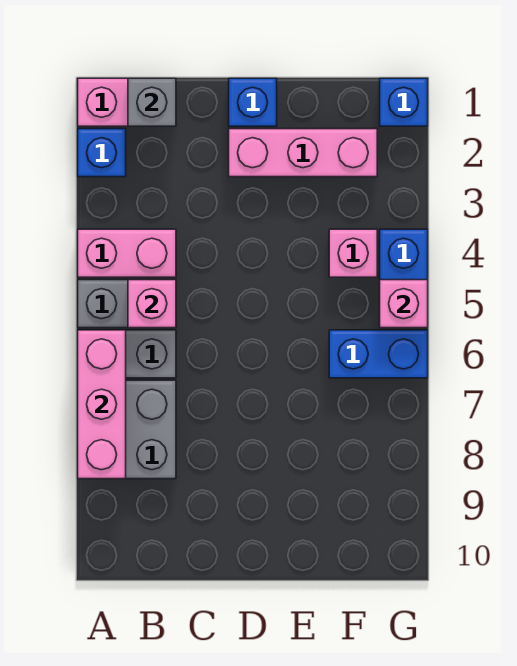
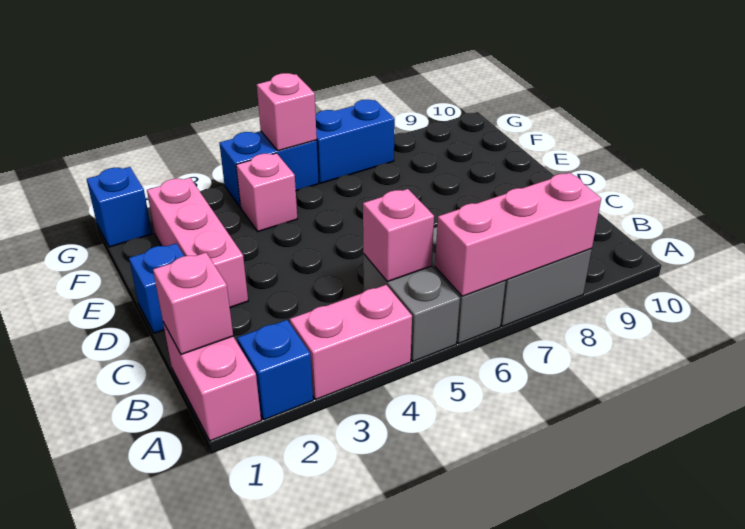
pink 1x2 brick [78,229,176,277] -> pink 1x2 brick turned to [290,285,412,399]
grey 1x1 brick [128,78,176,126] -> pink 1x1 brick [153,253,233,354]
blue 1x2 brick [329,330,428,378] -> blue 1x2 brick turned to [316,100,395,183]

